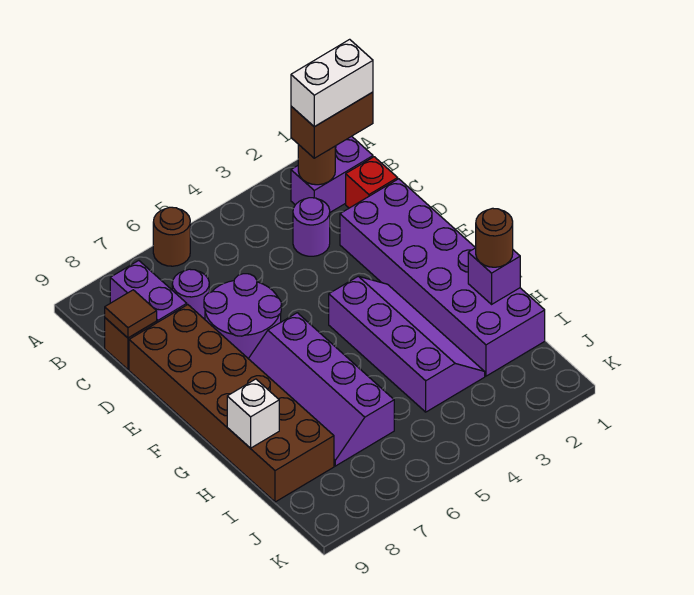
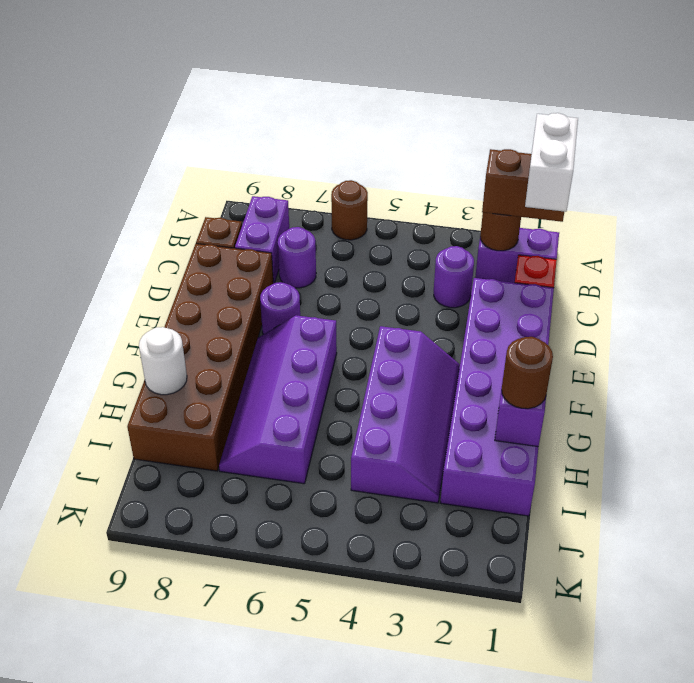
white 1x2 brick [291,39,373,127] -> white 1x2 brick turned to [525,113,578,212]
brown 1x1 tile [105,290,157,338] -> none
purple 2x2 round brick [204,274,282,358] -> purple 1x1 round brick [260,282,300,334]
white 1x1 brick [227,379,279,448] -> white 1x1 round brick [139,327,187,395]

